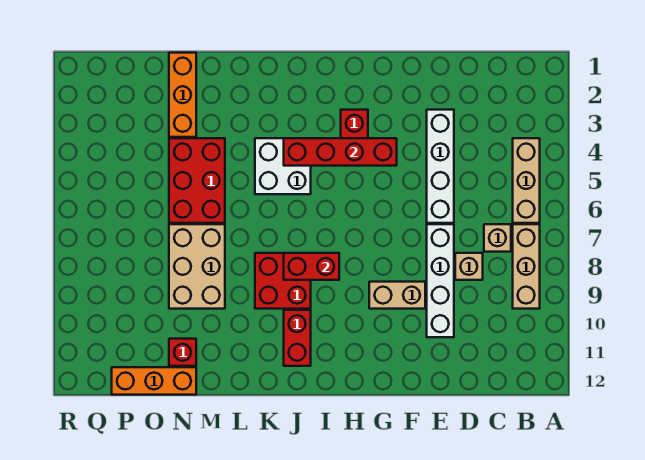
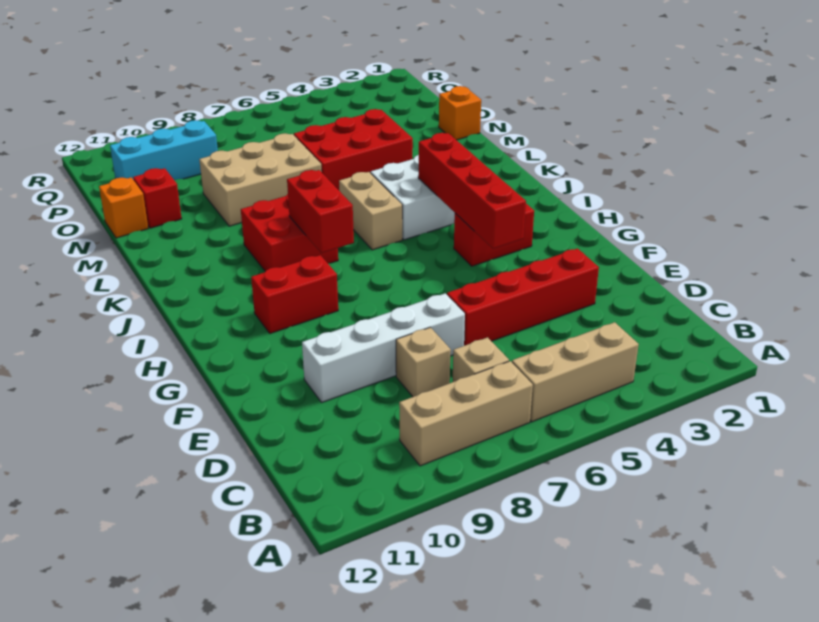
white 1x4 brick [427,110,454,223] -> red 1x4 brick [447,249,599,346]
tan 1x2 brick [369,282,425,309] -> tan 1x2 brick moved to [339,172,402,250]
red 1x2 brick [284,310,311,366] -> red 1x2 brick moved to [251,255,338,333]
orange 1x3 brick [169,53,196,137] -> orange 1x1 brick [439,86,481,140]
orange 1x3 brick [112,367,196,395] -> orange 1x1 brick [99,177,148,238]
none -> cyan 1x3 brick [110,120,218,180]

